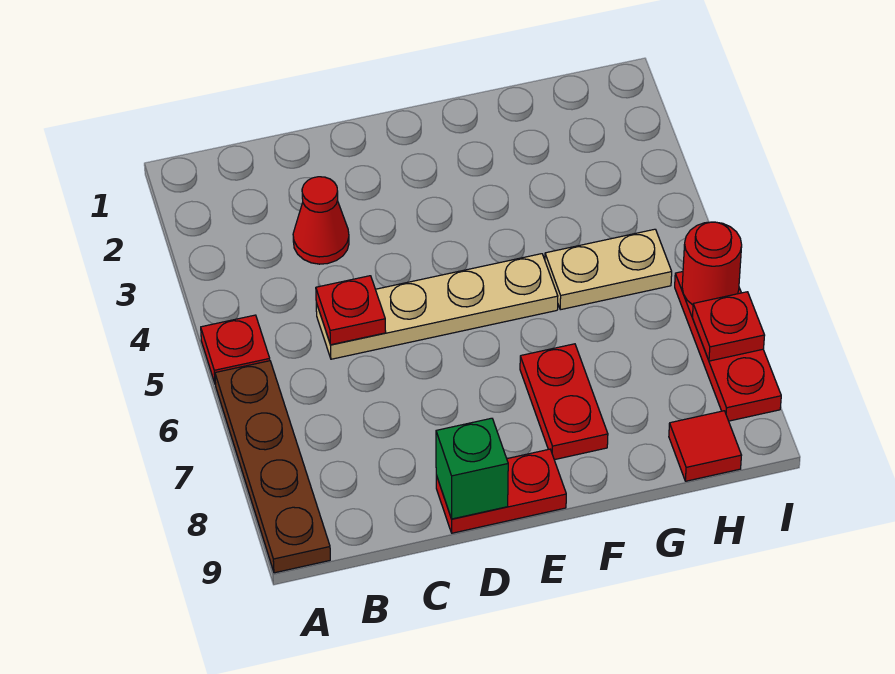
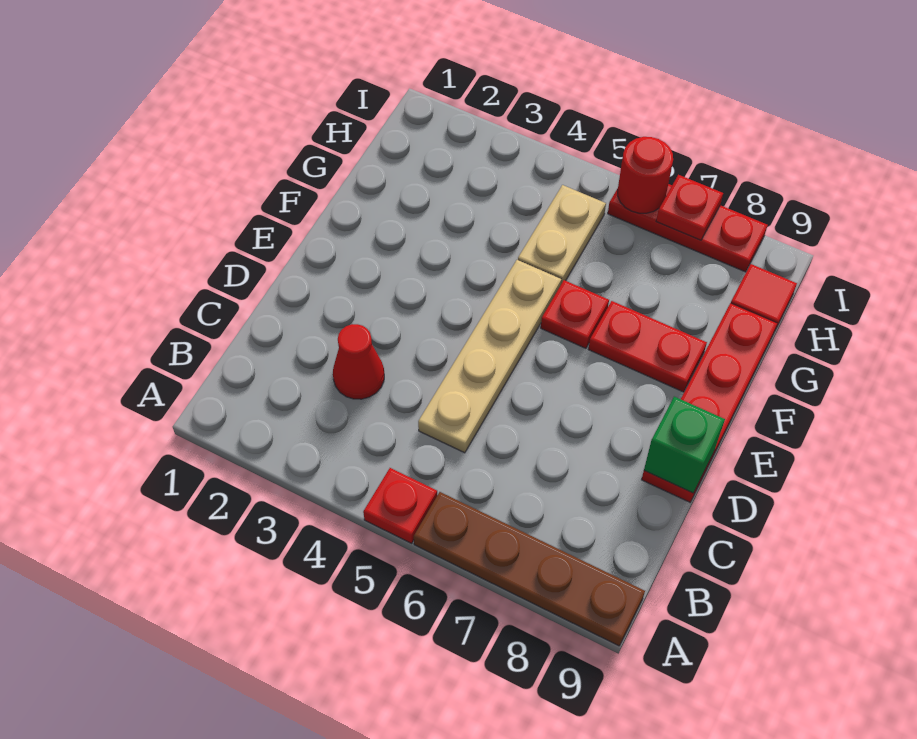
red 1x1 plate [316,276,386,345] -> red 1x1 plate moved to [541,280,609,348]
red 1x2 plate [436,449,566,533] -> red 1x4 plate [642,303,777,502]

